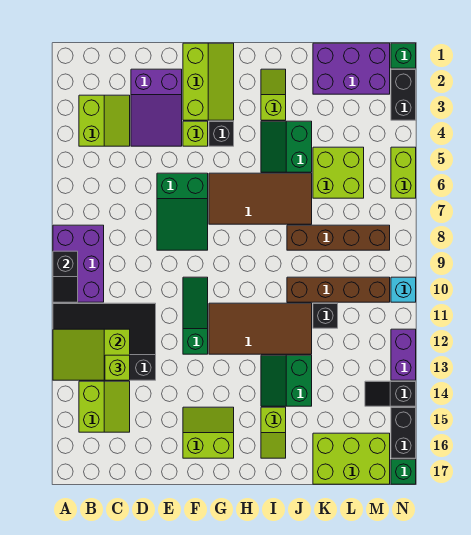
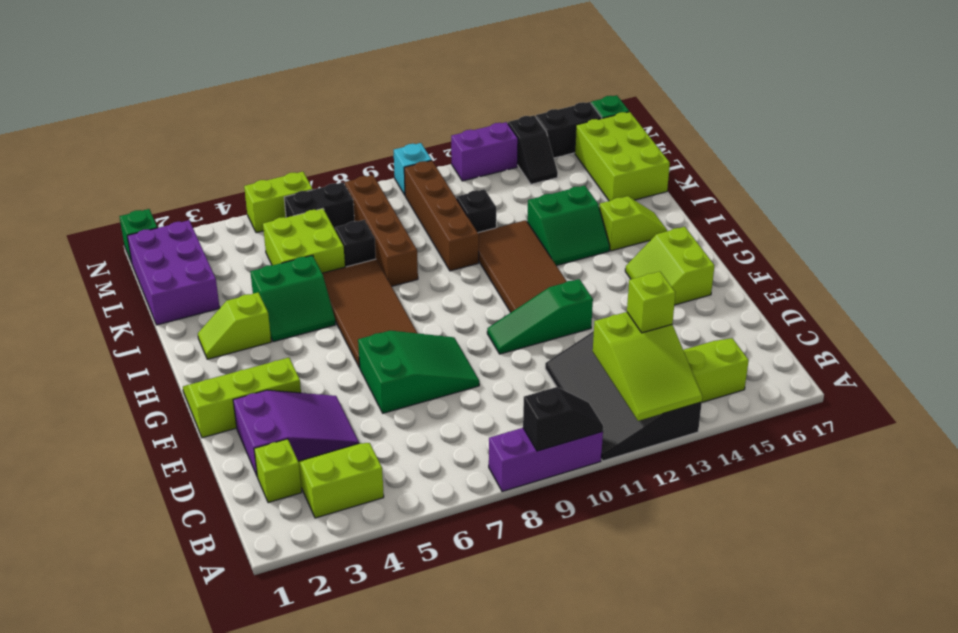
purple 2x3 brick [53,225,104,302] -> purple 1x3 brick [489,428,603,492]
lime 1x1 brick [183,121,208,146] -> lime 1x1 brick moved to [254,439,302,503]
black 1x1 brick [209,121,234,146] -> black 1x1 brick moved to [335,220,376,267]
black 1x2 brick [391,69,416,120] -> black 1x2 brick moved to [284,182,354,229]

